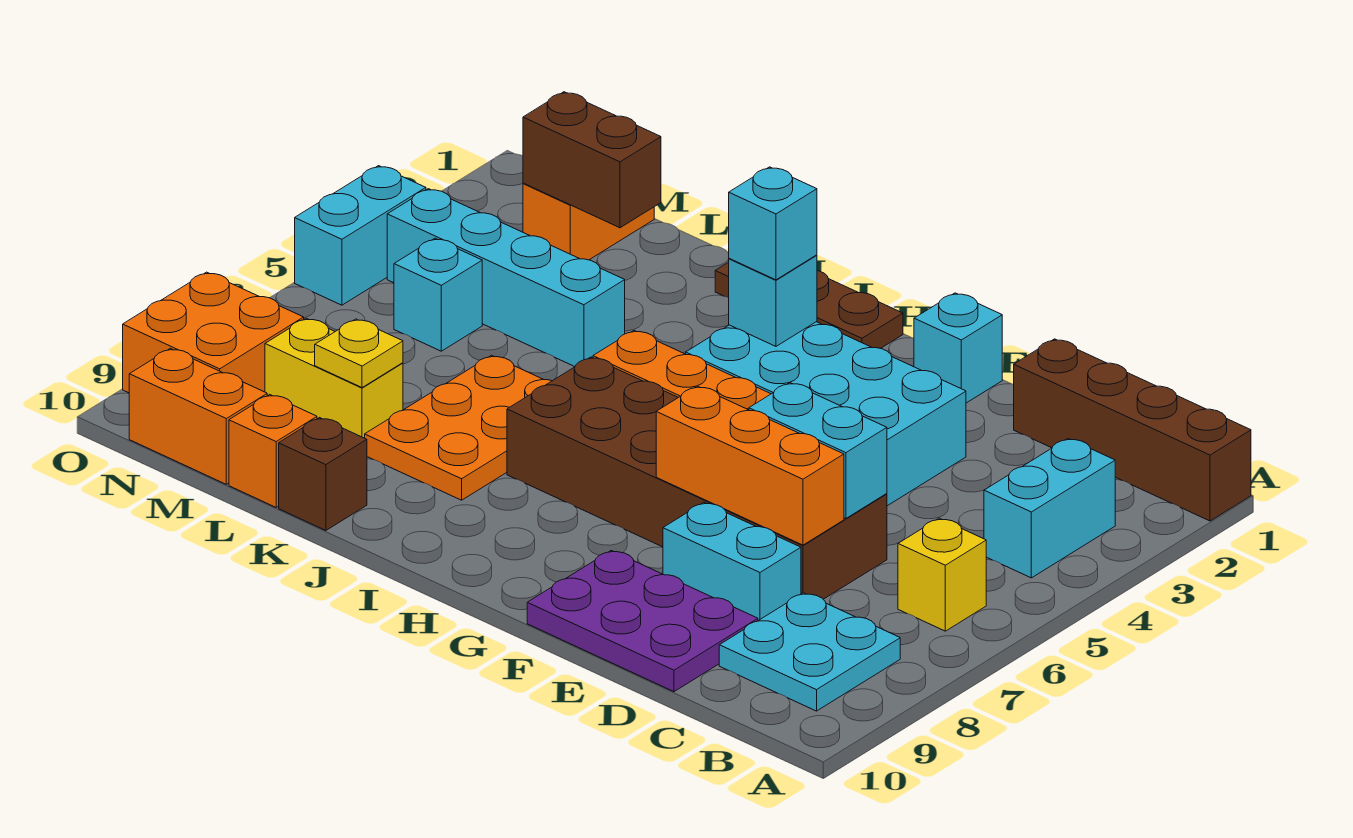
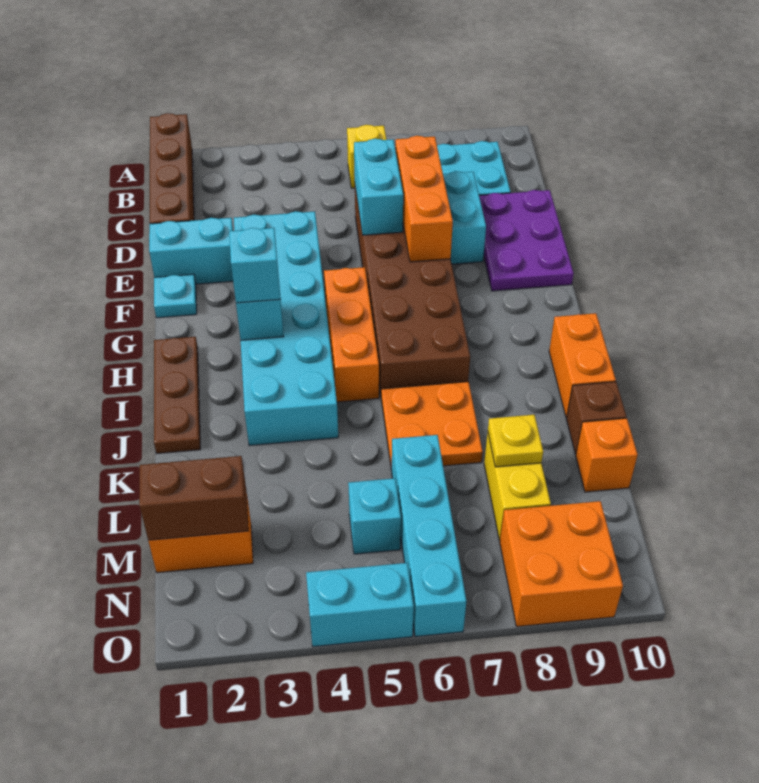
cyan 1x2 brick [984,438,1115,578] -> cyan 1x2 brick moved to [149,218,233,284]
cyan 2x4 brick [686,322,966,506] -> cyan 2x6 brick [234,211,338,446]
cyan 1x1 brick [914,293,1002,403] -> cyan 1x1 plate [154,274,197,318]
orange 2x3 plate [365,355,551,500] -> orange 2x2 plate [381,382,483,470]
cyan 1x4 brick [387,189,625,367] -> cyan 1x4 brick moved to [392,435,466,637]
brown 1x2 brick [523,92,661,228] -> brown 1x2 brick turned to [139,456,249,541]
orange 1x2 brick [129,348,267,484] -> orange 1x2 brick moved to [549,313,616,418]

